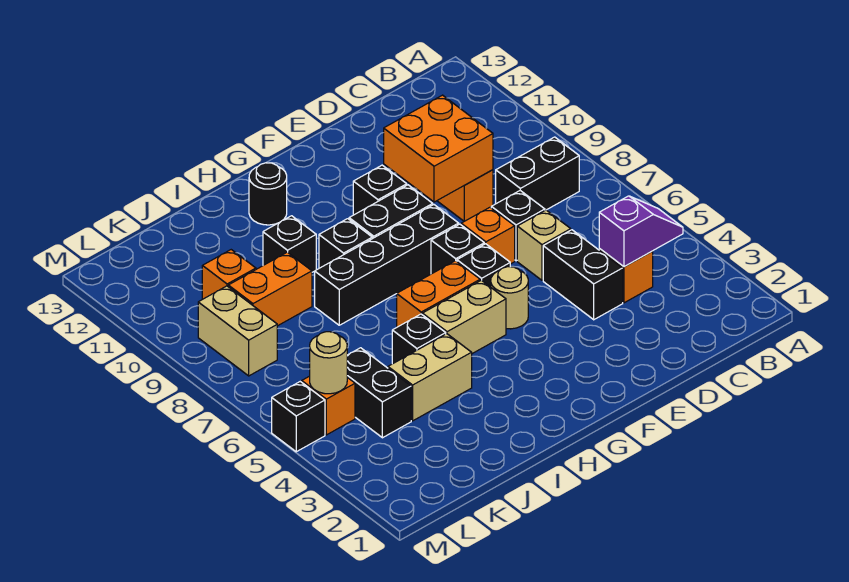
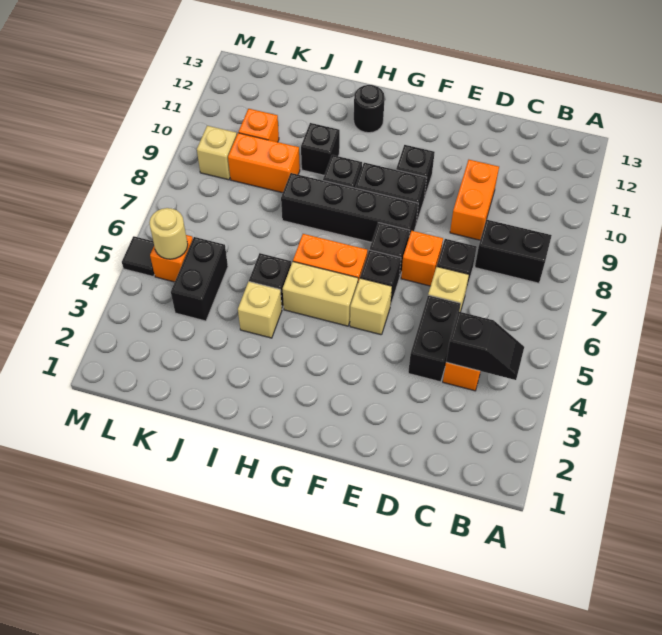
purple 1x2 slope [599,196,683,267] -> black 1x2 slope [446,311,524,380]
orange 2x2 brick [384,95,493,202] -> none
tan 1x1 round brick [491,267,528,329] -> tan 1x1 brick [350,278,392,335]
tan 1x2 brick [388,334,472,421] -> tan 1x1 brick [238,282,282,338]
tan 1x2 brick [198,286,277,376] -> tan 1x1 brick [197,126,237,180]
black 1x1 brick [272,382,325,452] -> black 1x1 tile [122,236,155,276]

